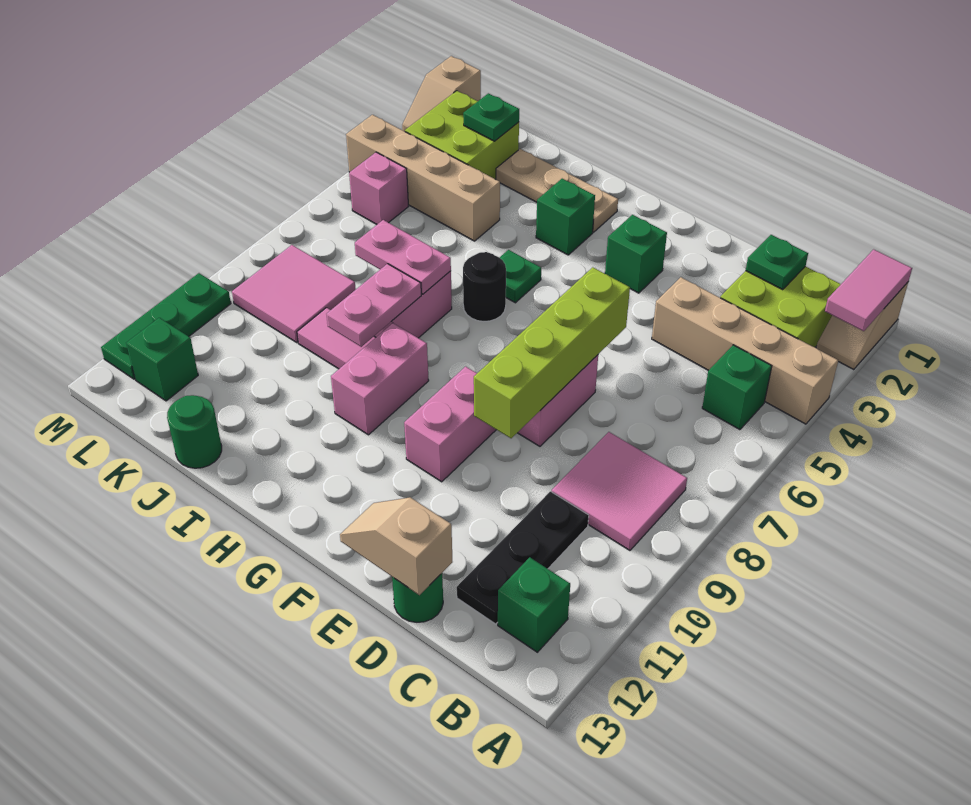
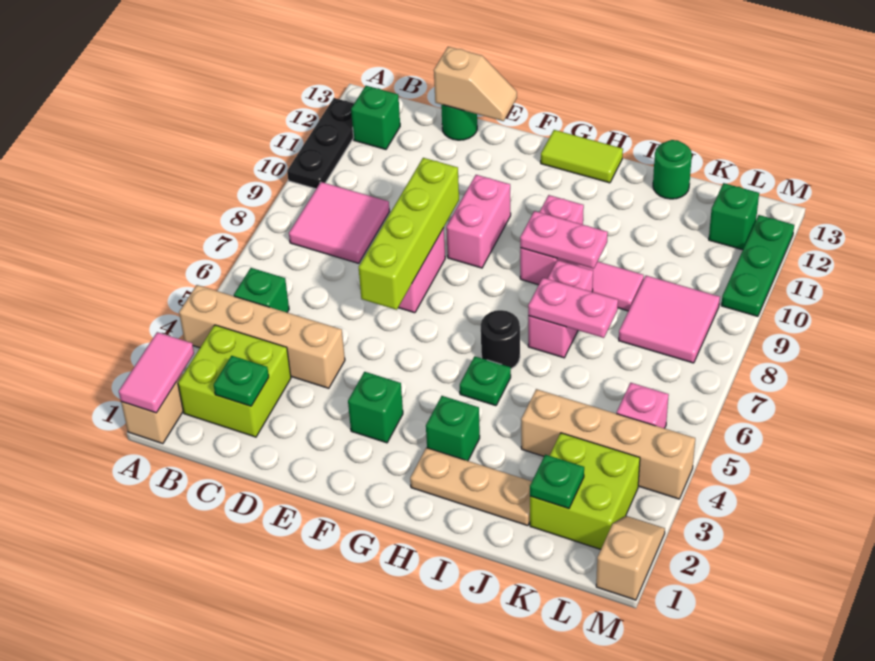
black 1x3 plate [457,491,589,624] -> black 1x3 plate moved to [287,98,354,189]
none -> lime 1x2 tile [541,130,623,183]
pink 1x2 plate [327,264,421,347] -> pink 1x2 plate turned to [520,211,608,269]

